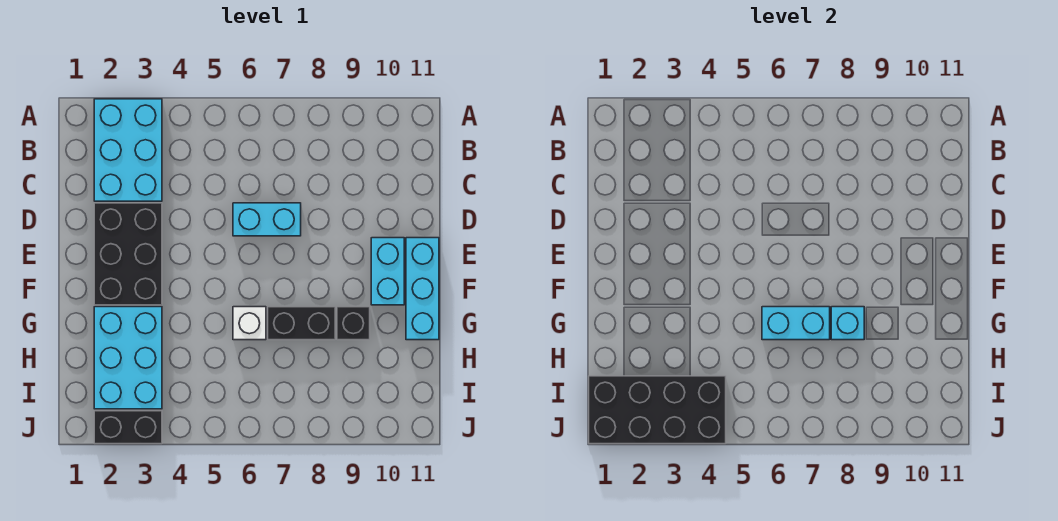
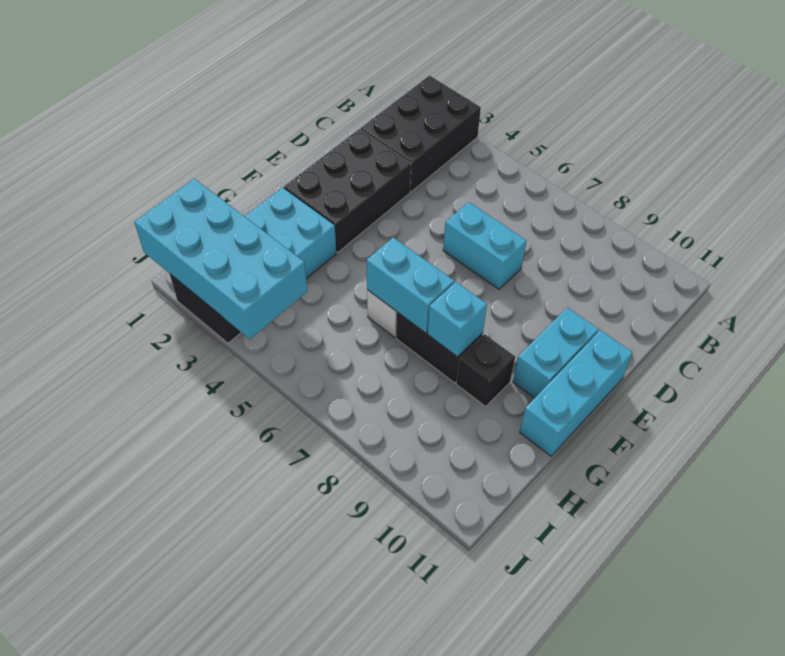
cyan 2x3 brick [94,99,162,201] -> black 2x3 brick [360,76,481,192]
black 2x4 brick [589,376,726,444] -> cyan 2x4 brick [134,179,307,339]

